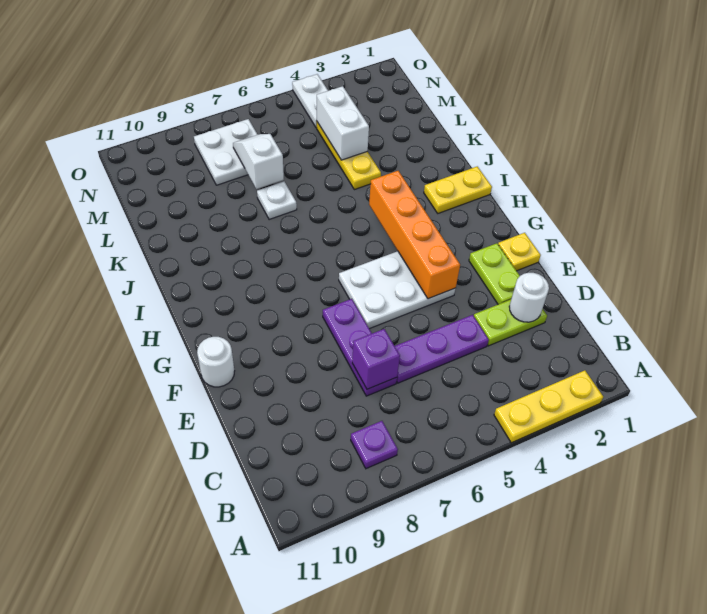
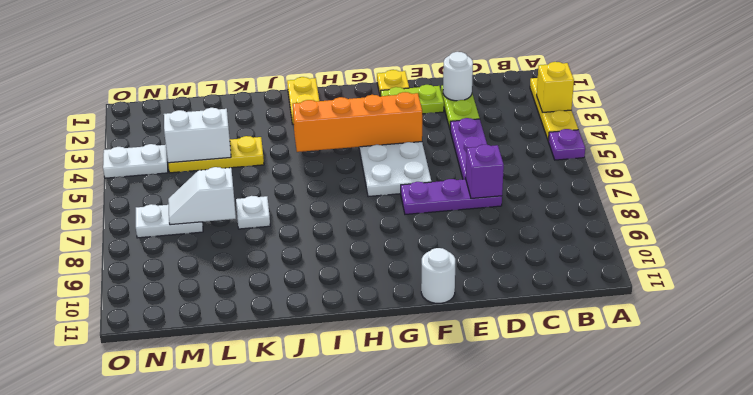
none -> yellow 1x1 brick [537,62,574,113]
purple 1x1 plate [351,421,398,469] -> purple 1x1 plate moved to [548,129,585,160]
white 2x2 plate [194,119,258,185] -> white 1x2 plate [136,204,203,238]

